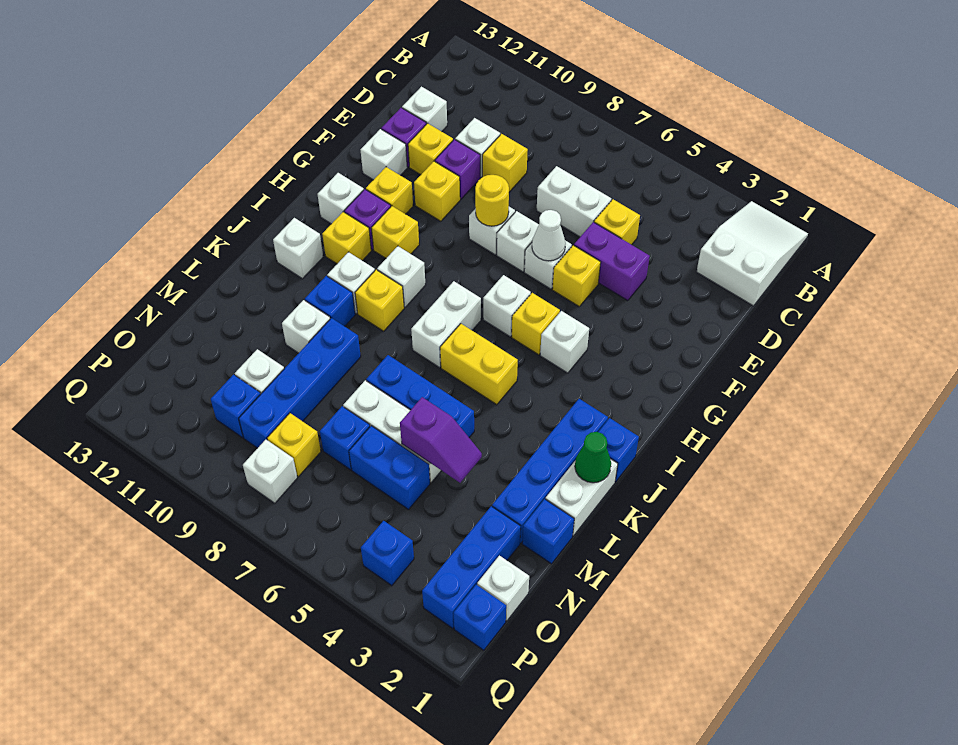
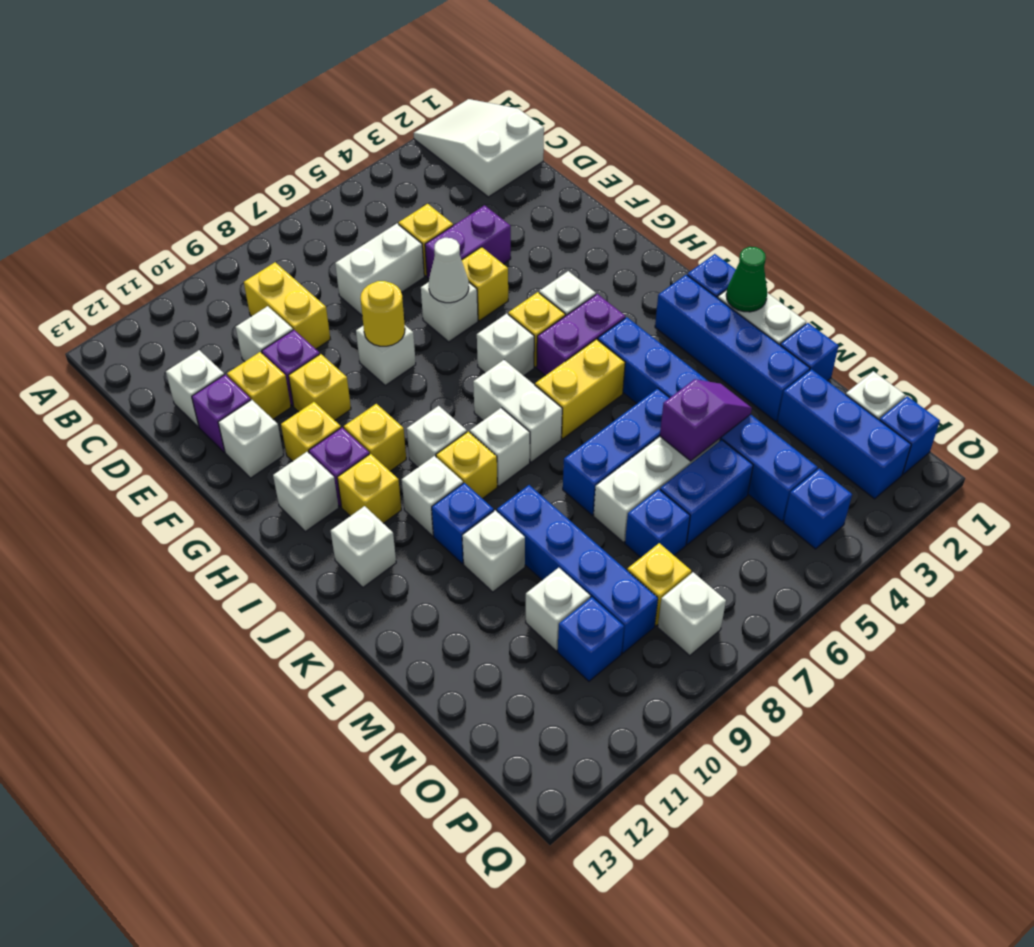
yellow 1x1 brick [482,134,528,192] -> yellow 1x2 brick [244,262,330,349]
white 1x1 brick [497,211,539,272] -> white 1x1 brick moved to [470,408,530,486]
none -> purple 1x2 brick [537,294,625,376]
none -> blue 1x6 brick [598,317,818,521]

